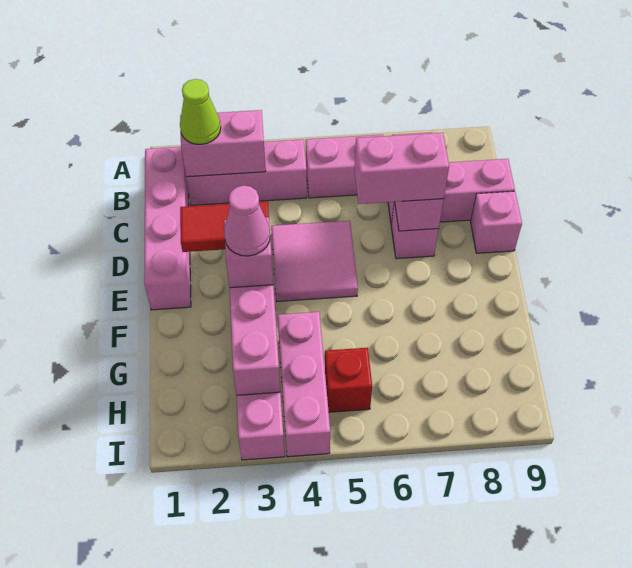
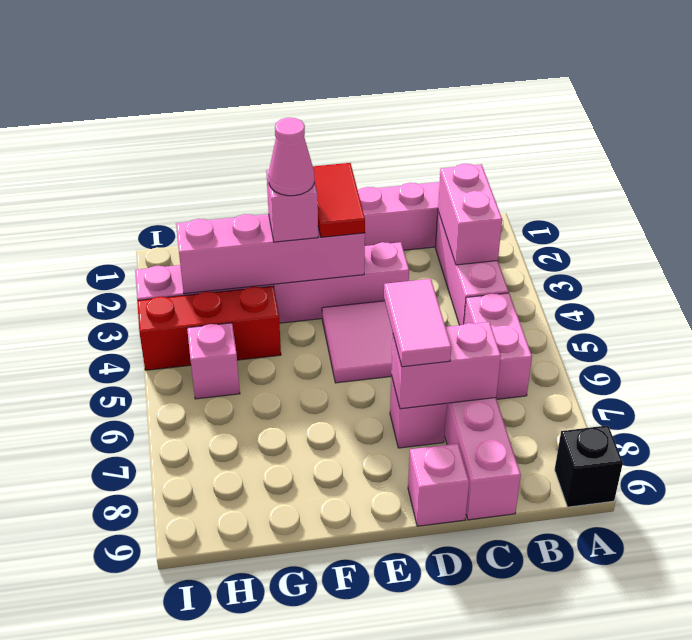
none -> black 1x1 brick [555,425,623,507]
lime 1x1 cone [180,79,221,144] -> none
pink 1x2 brick [355,133,449,204] -> pink 1x2 tile [384,279,451,367]
pink 1x3 brick [277,312,330,457] -> red 1x3 brick [137,286,281,370]
red 1x1 brick [325,348,372,412] -> pink 1x1 brick [187,323,240,399]

